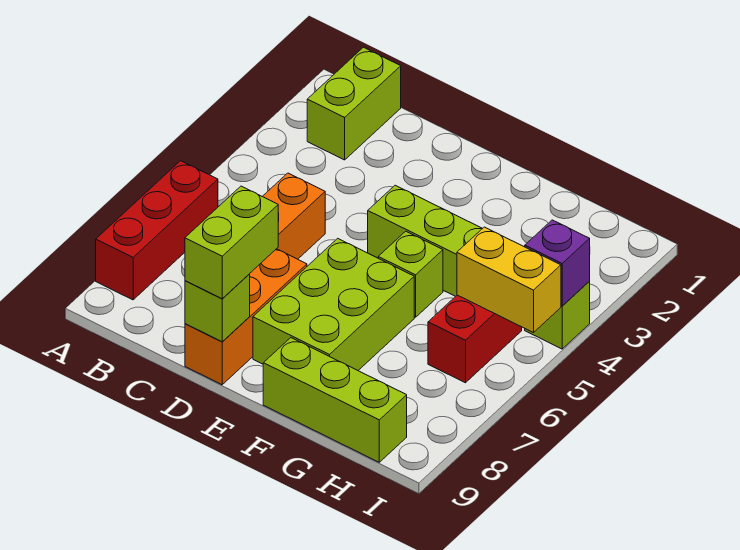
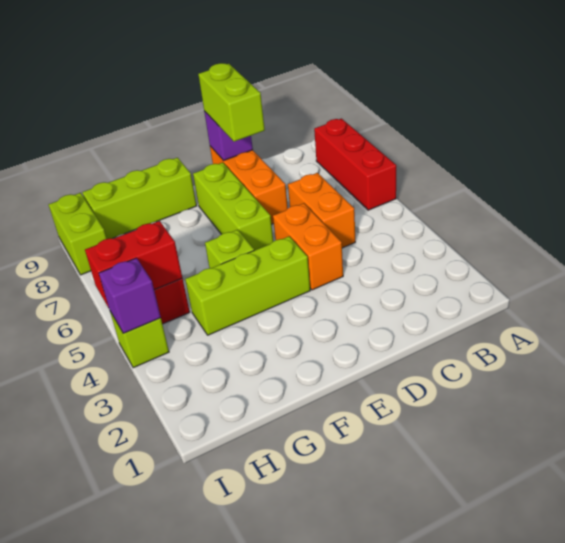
lime 1x2 brick [307,47,401,160] -> lime 1x2 brick moved to [48,193,107,275]
none -> orange 1x2 brick [273,203,343,290]
lime 1x1 brick [185,274,250,342] -> purple 1x1 brick [204,111,253,161]
lime 2x3 brick [253,238,414,370] -> lime 1x3 brick [193,163,273,250]
yellow 1x2 brick [457,227,561,333] -> red 1x2 brick [85,221,182,308]

